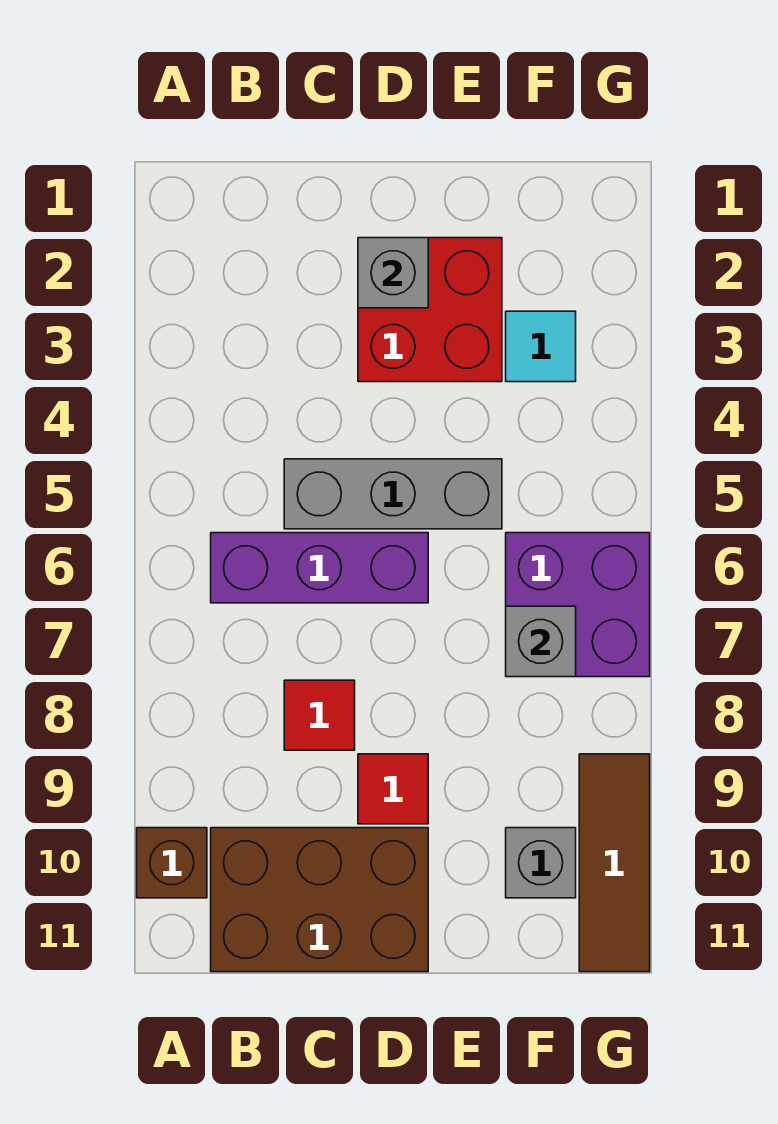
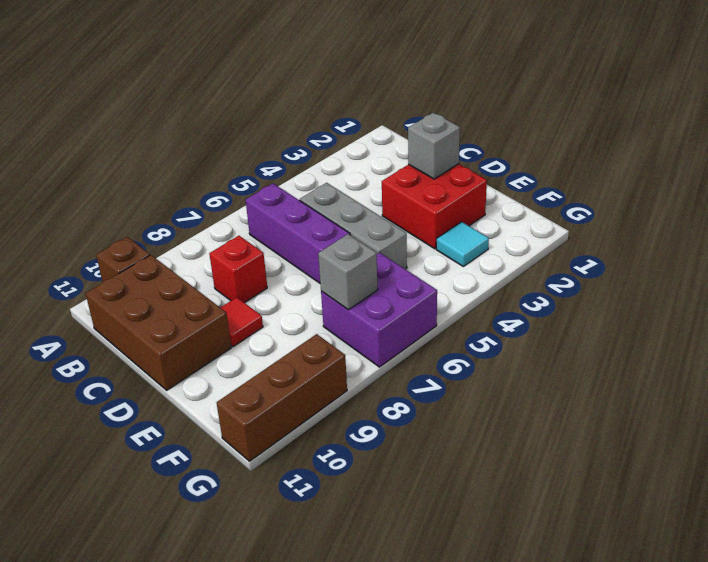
red 1x1 tile [284,680,355,750] -> red 1x1 brick [209,236,267,303]
grey 1x1 brick [506,828,576,898] -> none
brown 1x3 tile [579,754,650,972] -> brown 1x3 brick [217,334,347,461]

